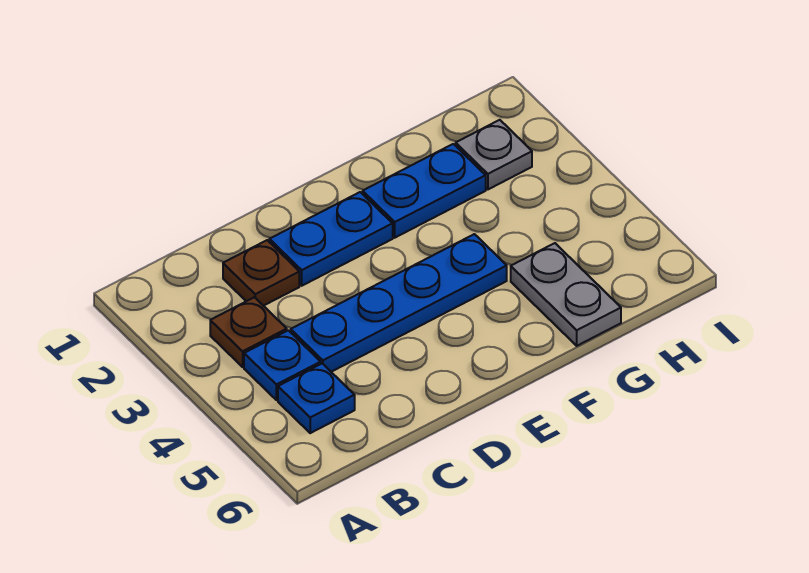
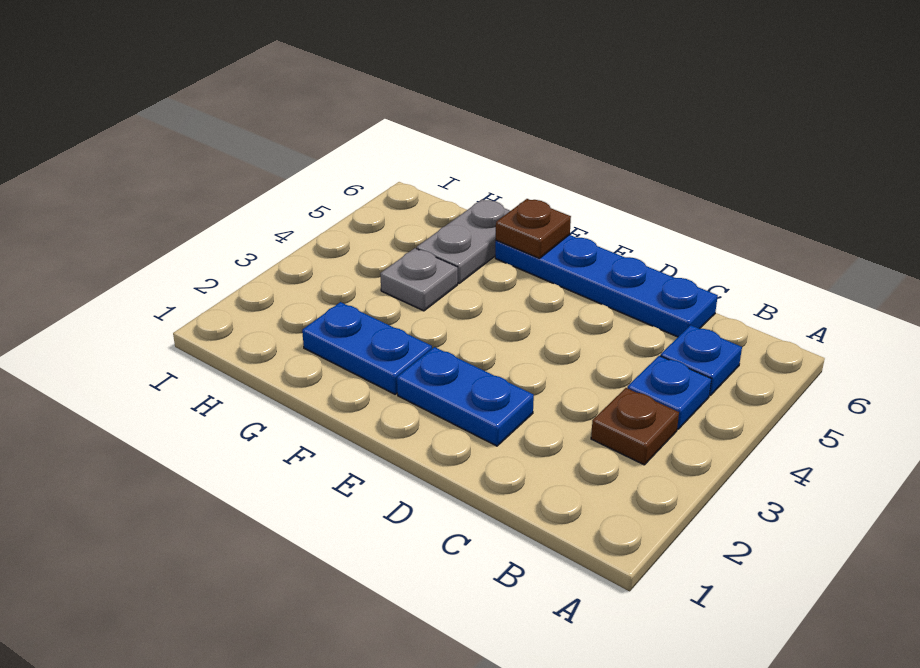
brown 1x1 plate [223,240,299,306] -> brown 1x1 plate moved to [496,199,571,259]
blue 1x4 plate [291,234,507,372] -> blue 1x4 plate moved to [495,235,718,337]
grey 1x1 plate [456,120,532,189] -> grey 1x1 plate moved to [380,248,458,311]

